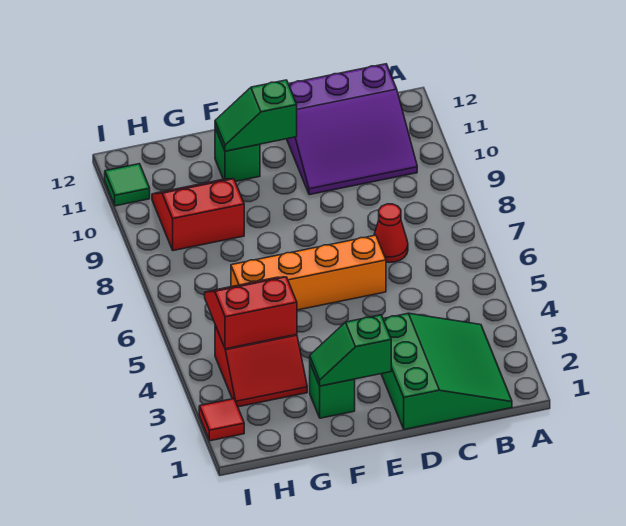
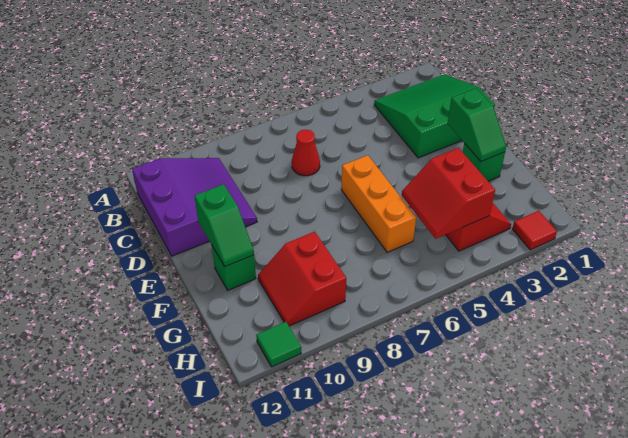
orange 1x4 brick [231,235,386,310] -> orange 1x3 brick [341,155,416,252]

